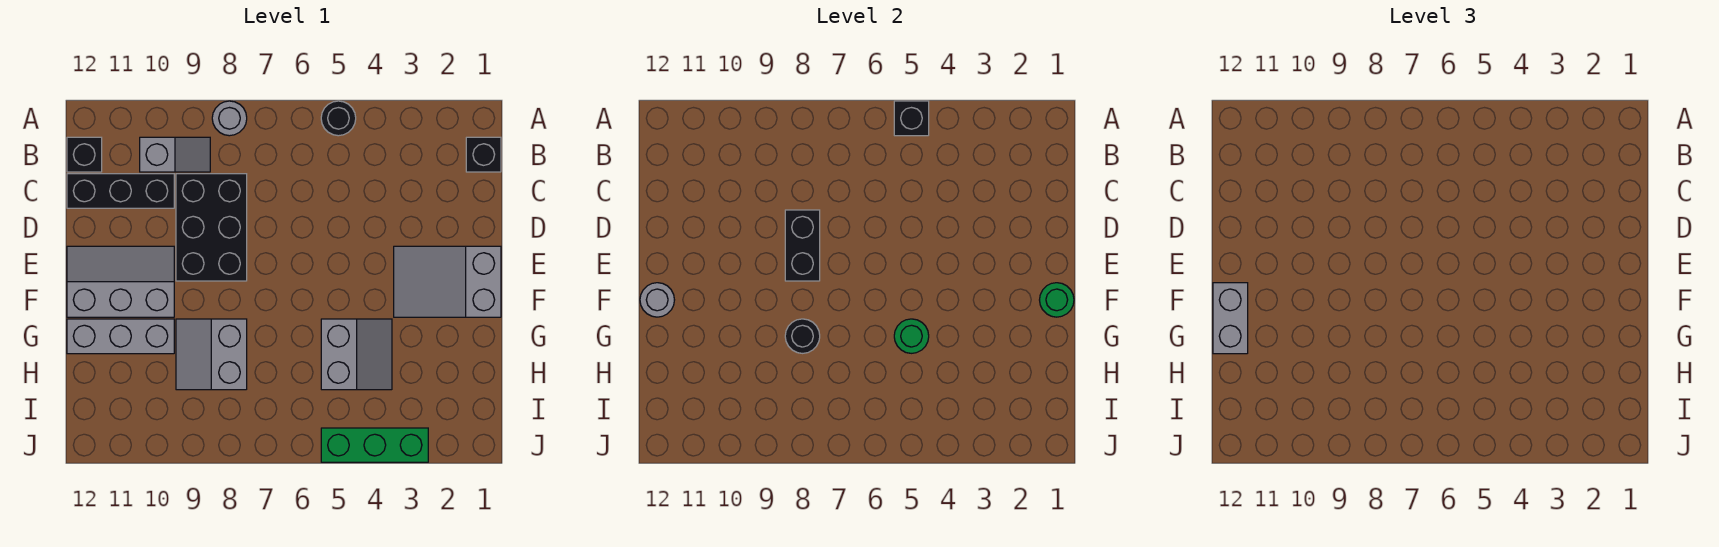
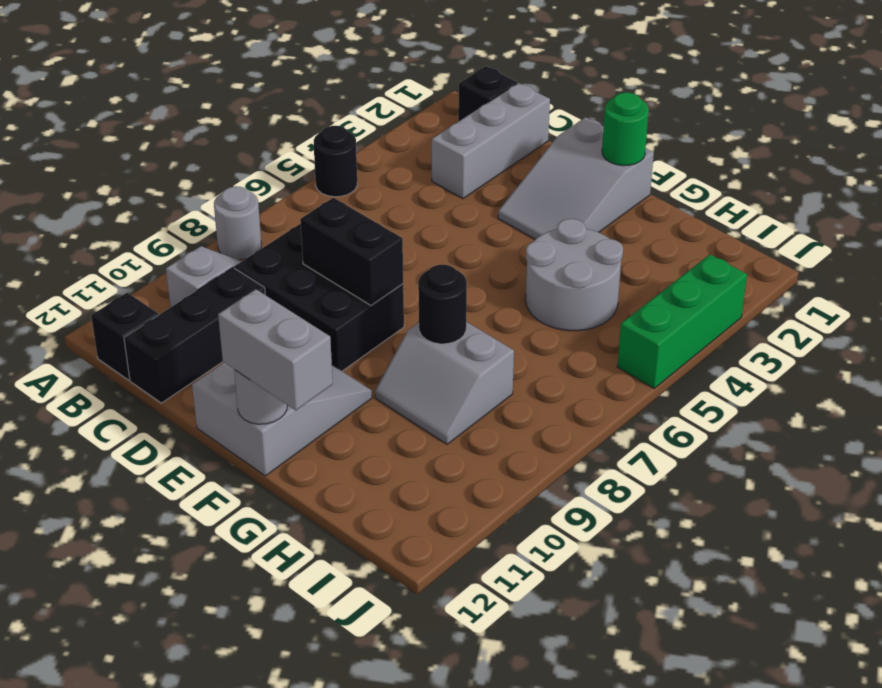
black 1x1 brick [894,101,929,136] -> none
grey 2x3 slope [67,246,174,317] -> grey 2x3 slope turned to [192,363,372,476]
grey 2x2 slope [321,319,392,390] -> grey 2x2 round brick [526,219,623,331]
green 1x1 round brick [894,319,929,353] -> none
grey 1x3 brick [67,319,174,354] -> grey 1x3 brick moved to [432,83,550,199]

